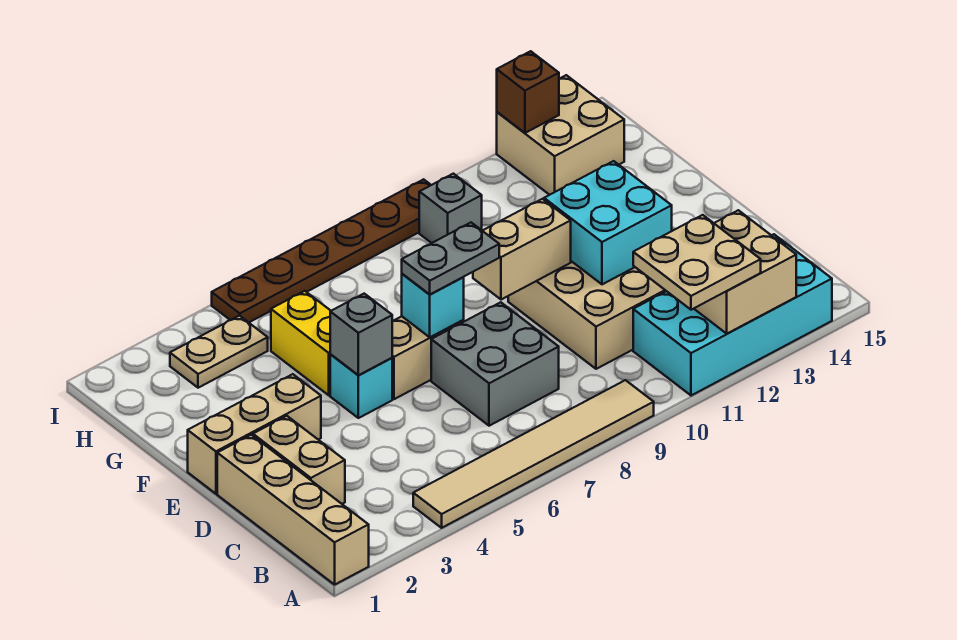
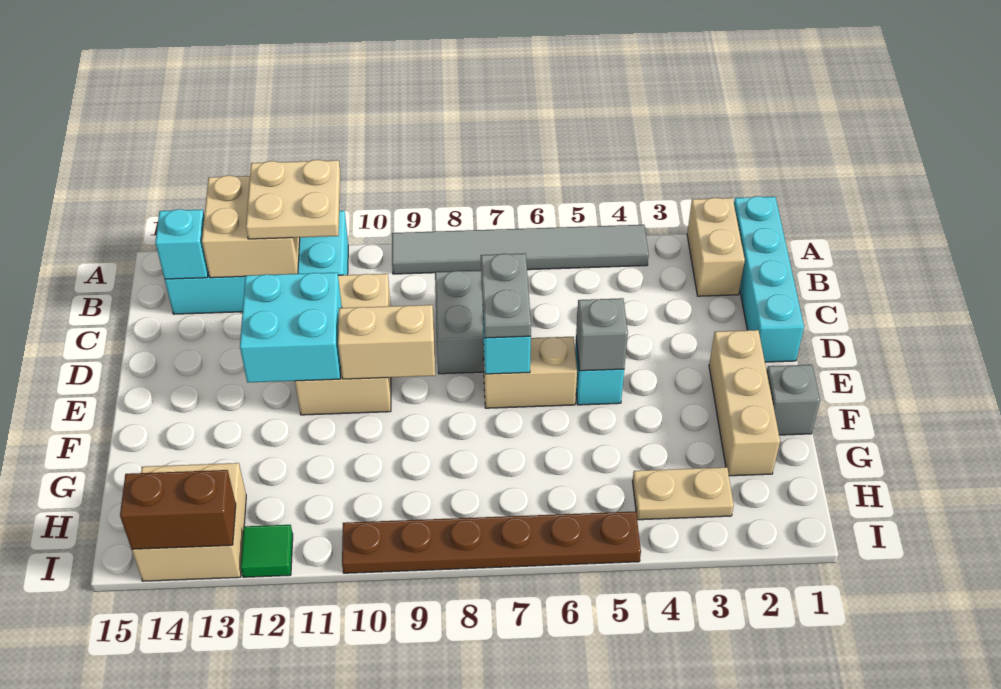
tan 1x4 brick [217,435,369,585] -> cyan 1x4 brick [734,196,804,362]
tan 1x6 tile [413,380,654,528] -> grey 1x6 tile [392,225,649,274]
none -> cyan 1x1 brick [155,209,208,279]
tan 1x2 brick [253,416,345,504] -> tan 1x2 brick moved to [687,198,745,296]
tan 1x3 brick [188,374,321,494] -> tan 1x3 brick turned to [709,330,780,476]
grey 1x2 plate [402,223,499,294] -> grey 1x2 plate turned to [481,253,531,338]
yellow 1x2 brick [271,291,331,395] -> none
grey 1x1 brick [419,174,482,243] -> grey 1x1 brick moved to [767,365,820,435]
none -> green 1x1 tile [241,525,293,577]
brown 1x1 brick [497,51,559,133] -> brown 1x2 brick [120,470,236,549]

